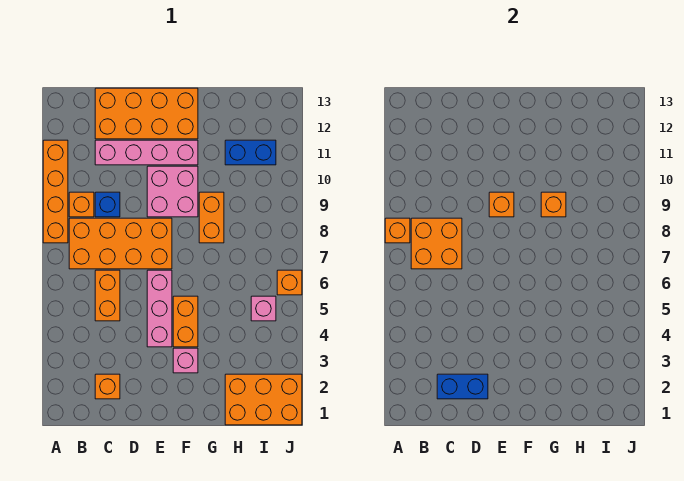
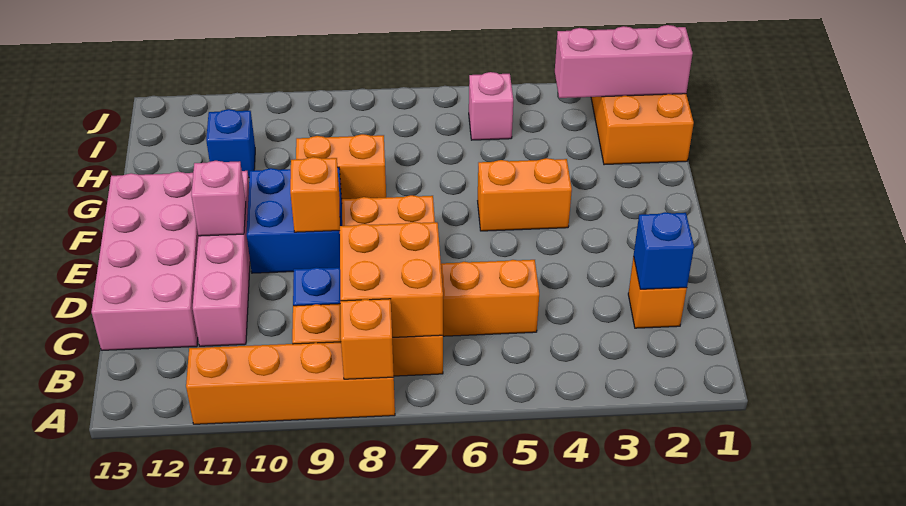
blue 1x2 brick [437,374,488,399] -> blue 1x1 brick [634,212,694,289]
orange 2x4 brick [95,88,198,139] -> pink 2x4 brick [91,172,198,350]
pink 1x3 brick [147,270,172,347] -> pink 1x3 brick moved to [555,25,693,98]
pink 2x2 brick [147,166,198,217] -> blue 2x2 brick [247,167,342,273]
pink 1x1 brick [173,348,198,373] -> pink 1x1 brick moved to [191,161,246,236]
orange 1x1 brick [541,192,566,217] -> none
blue 1x2 brick [225,140,276,165] -> blue 1x1 brick [206,109,255,178]
orange 1x1 brick [277,270,302,295] -> none

